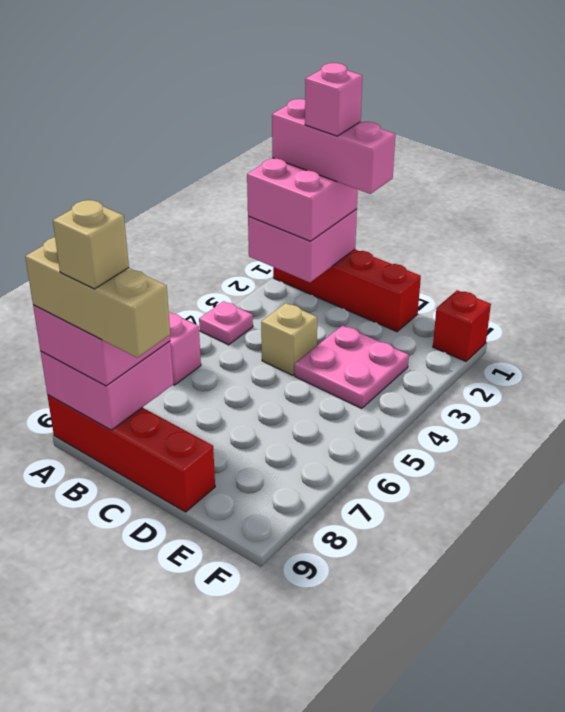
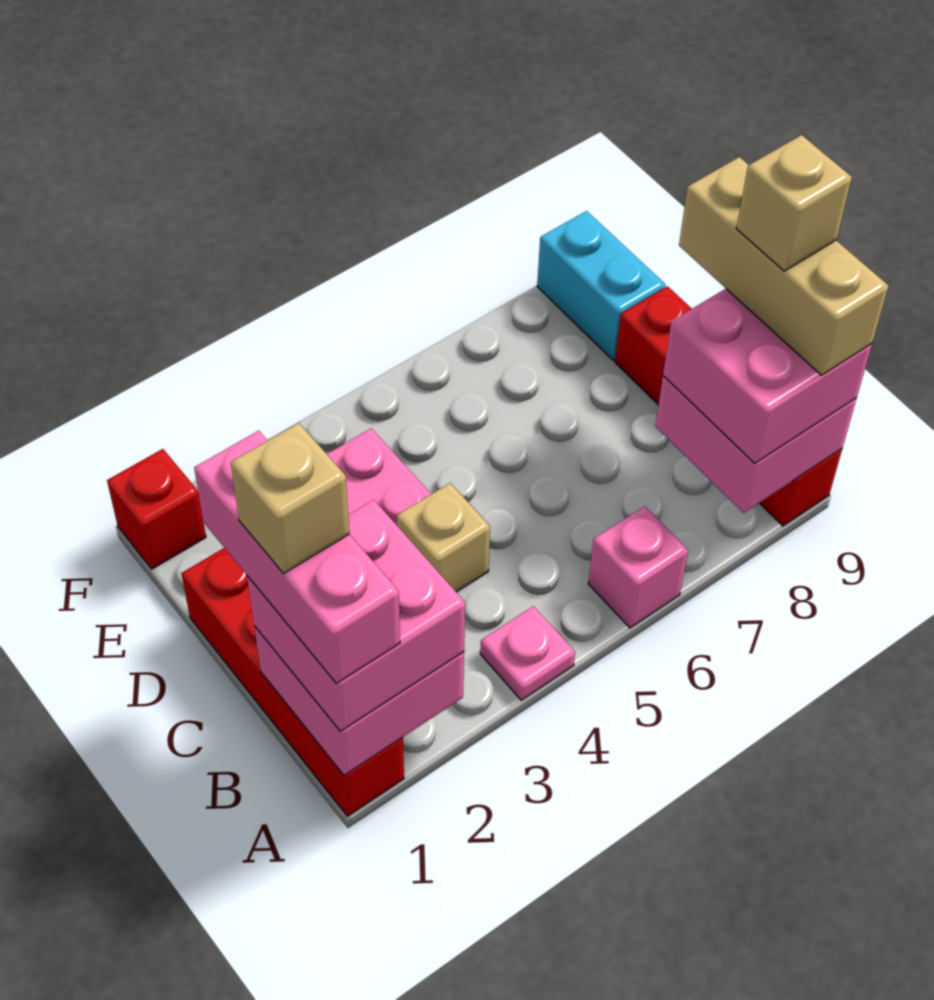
pink 1x1 brick [305,63,363,136] -> tan 1x1 brick [231,423,349,574]
none -> cyan 1x2 brick [537,211,665,360]

